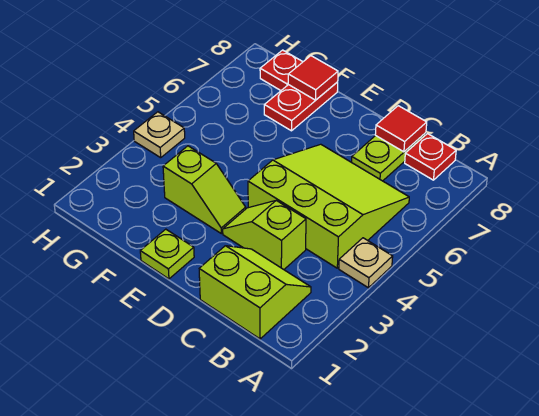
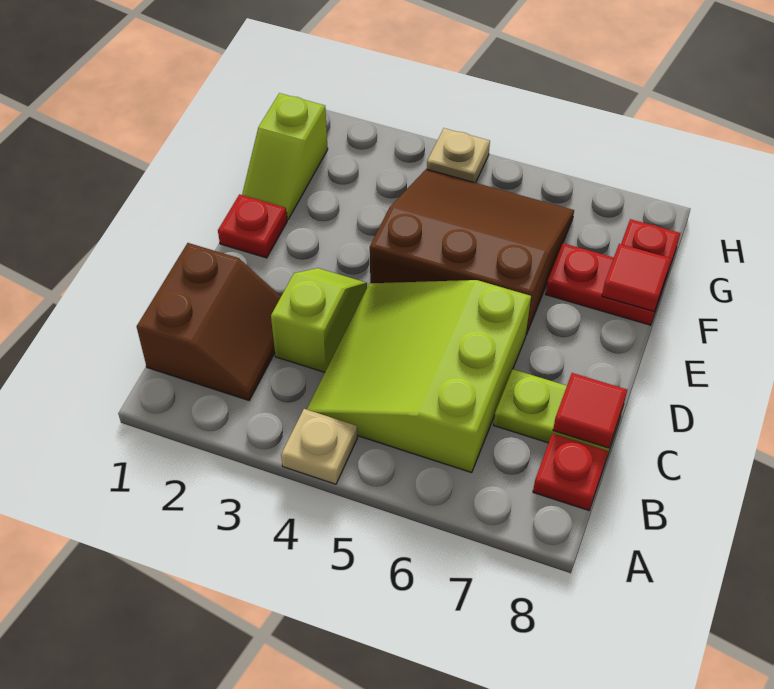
lime 2x2 slope [199,246,311,339] -> brown 2x2 slope [137,243,281,400]
lime 3x3 slope [248,144,409,268] -> lime 3x3 slope turned to [307,280,531,473]
lime 1x1 plate [140,229,194,279] -> red 1x1 plate [218,194,287,258]
lime 1x2 slope [163,146,246,234] -> lime 1x2 slope moved to [242,93,328,220]
none -> brown 3x3 slope [370,169,574,335]

